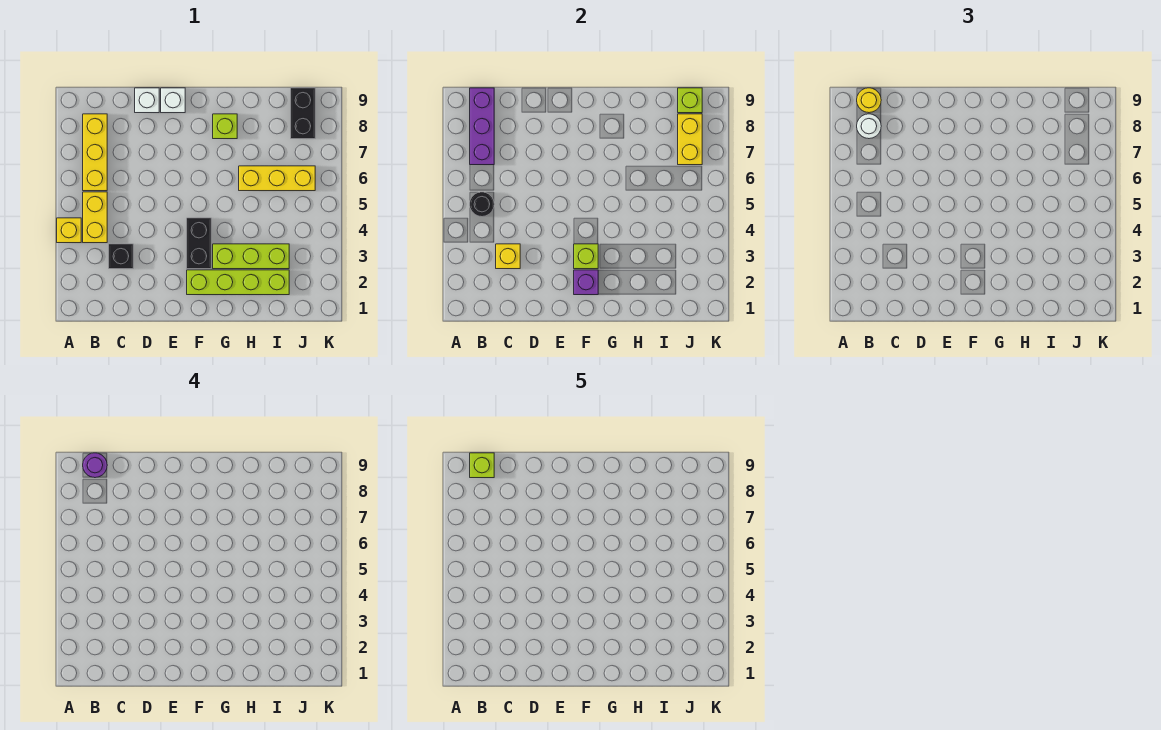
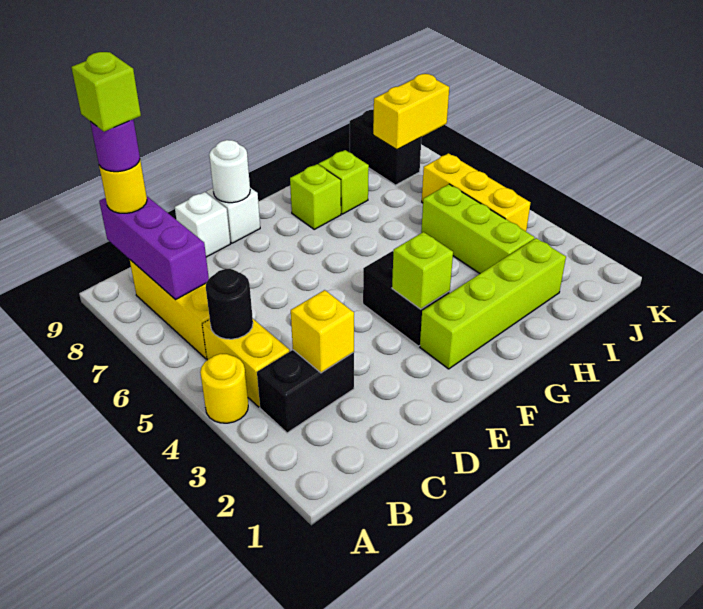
yellow 1x1 brick [57,218,81,243] -> yellow 1x1 round brick [200,354,248,423]
white 1x1 round brick [857,114,881,139] -> white 1x1 round brick moved to [209,140,250,203]
black 1x1 brick [109,244,133,269] -> black 1x2 brick [257,350,354,433]
purple 1x1 brick [574,270,598,295] -> none
lime 1x3 brick [213,244,289,269] -> lime 1x3 brick turned to [421,184,535,273]
yellow 1x3 brick [239,166,315,191] -> yellow 1x3 brick turned to [422,153,530,231]
yellow 1x2 brick [678,114,702,165] -> yellow 1x2 brick turned to [373,74,449,150]
lime 1x1 brick [678,88,702,113] -> lime 1x1 brick moved to [319,150,369,214]

